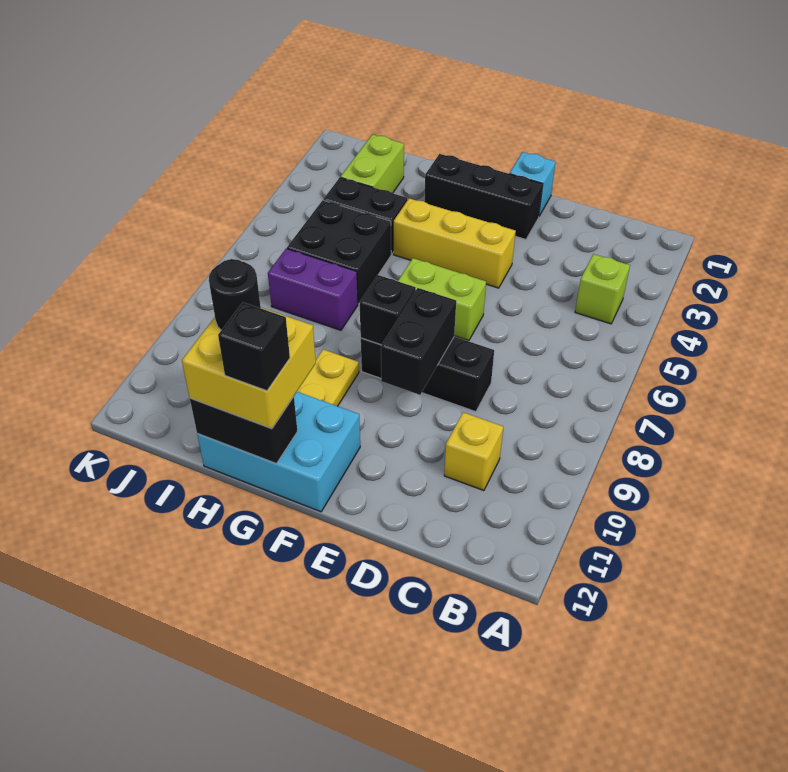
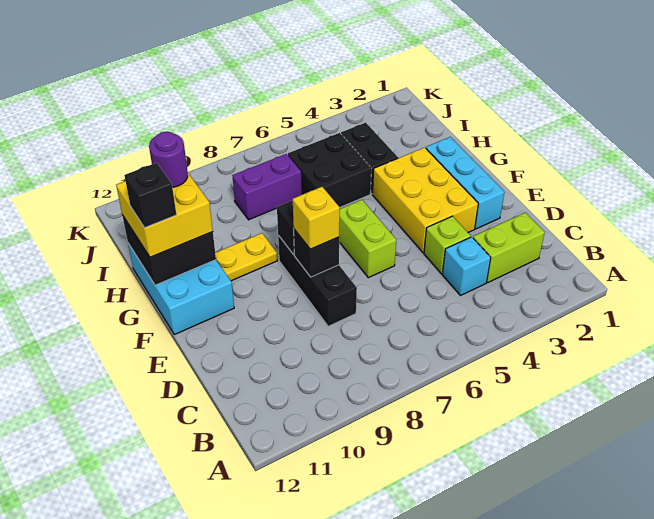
lime 1x1 brick [575,254,630,324] -> lime 1x1 brick moved to [424,216,471,274]
yellow 1x1 brick [444,412,503,491] -> yellow 1x1 brick moved to [293,187,340,249]
cyan 1x1 brick [510,152,556,216] -> cyan 1x1 brick moved to [442,237,491,295]
black 1x3 brick [425,154,543,239] -> cyan 1x3 brick [426,137,504,229]
yellow 1x3 brick [394,198,516,288] -> yellow 2x3 brick [372,147,478,253]
black 1x2 brick [381,288,456,395] -> black 1x1 brick [294,229,339,277]
black 1x2 brick [190,397,297,464] -> black 2x2 brick [122,215,216,285]
purple 1x2 brick [268,249,358,330] -> purple 1x2 brick turned to [232,154,302,220]
black 1x1 round brick [209,259,261,330] -> purple 1x1 round brick [149,132,188,187]
lime 1x2 brick [341,134,404,193] -> lime 1x2 brick moved to [473,213,545,282]

